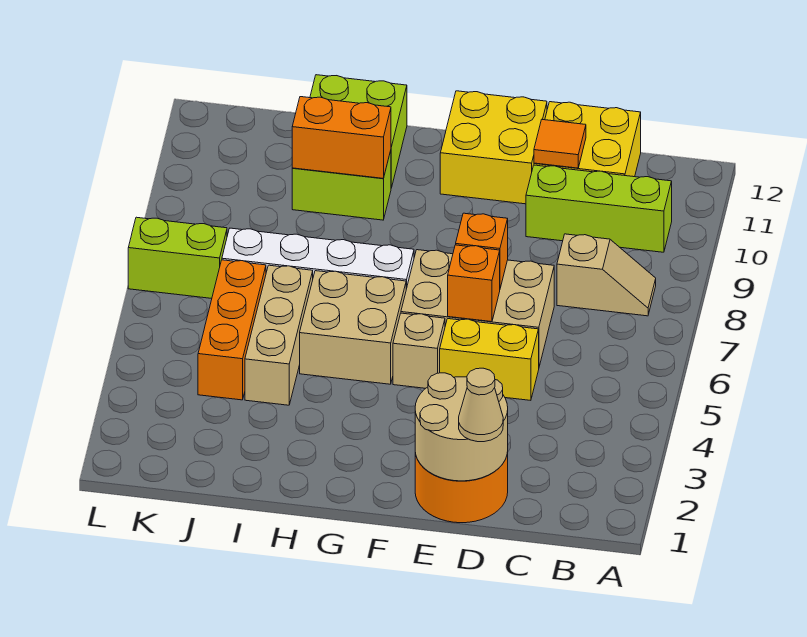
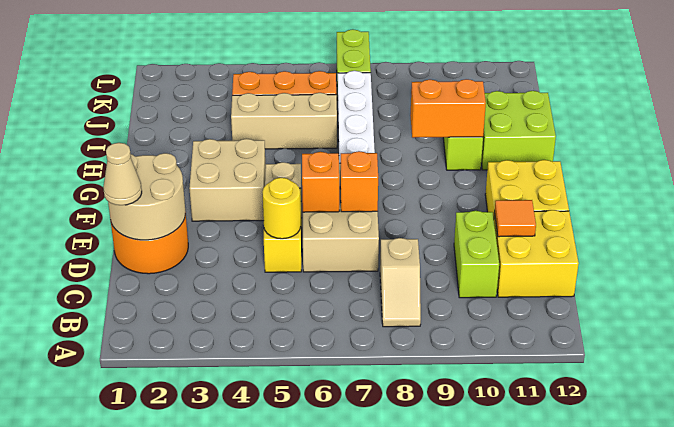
lime 1x3 brick [526,165,672,252] -> lime 1x2 brick [454,211,499,298]
none -> yellow 1x1 round brick [263,178,301,239]
tan 2x2 brick [300,271,406,384] -> tan 2x2 brick moved to [189,139,266,221]
orange 1x2 brick [292,97,391,179] -> orange 1x2 brick turned to [410,79,486,138]

